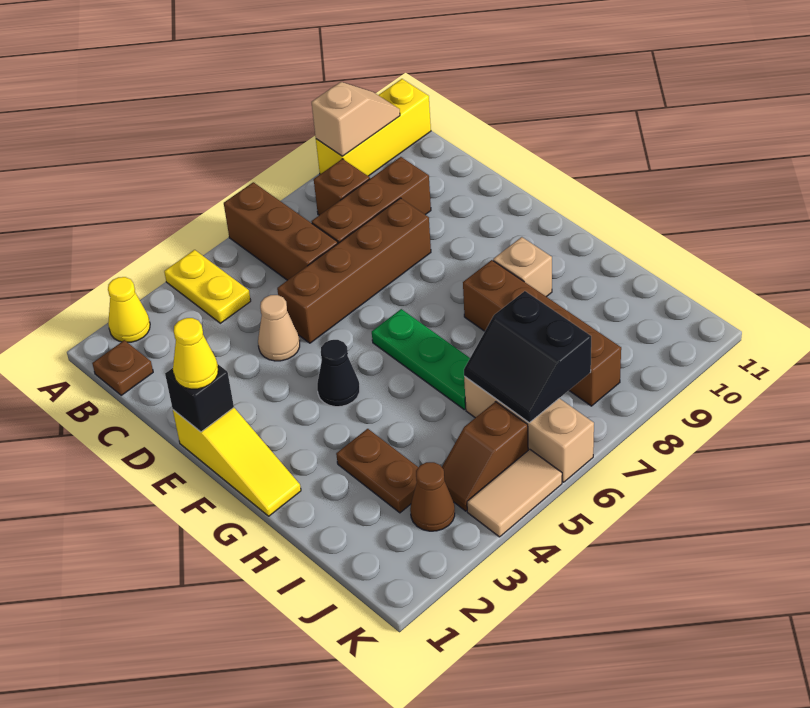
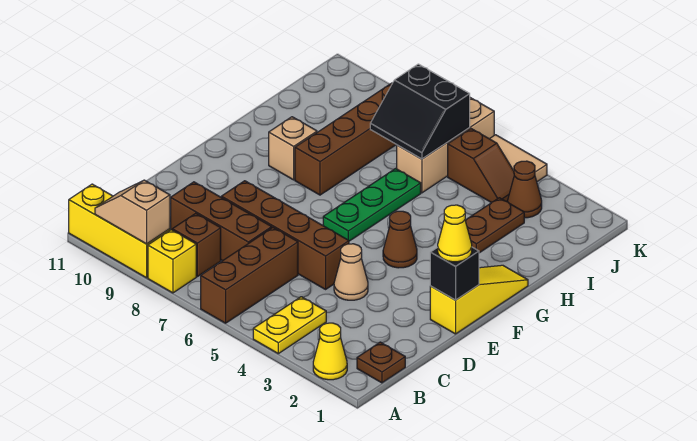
none -> yellow 1x1 brick [148,230,196,293]
black 1x1 cone [317,340,360,407] -> brown 1x1 cone [383,211,417,268]
black 2x2 slope [464,291,591,423] -> black 2x2 slope turned to [370,64,470,159]

